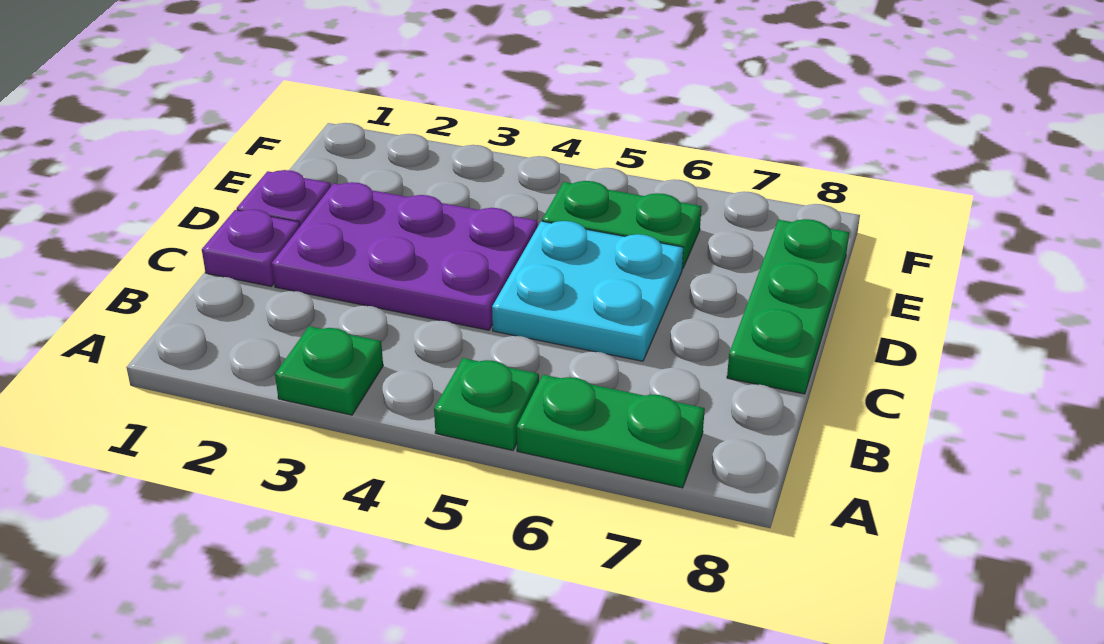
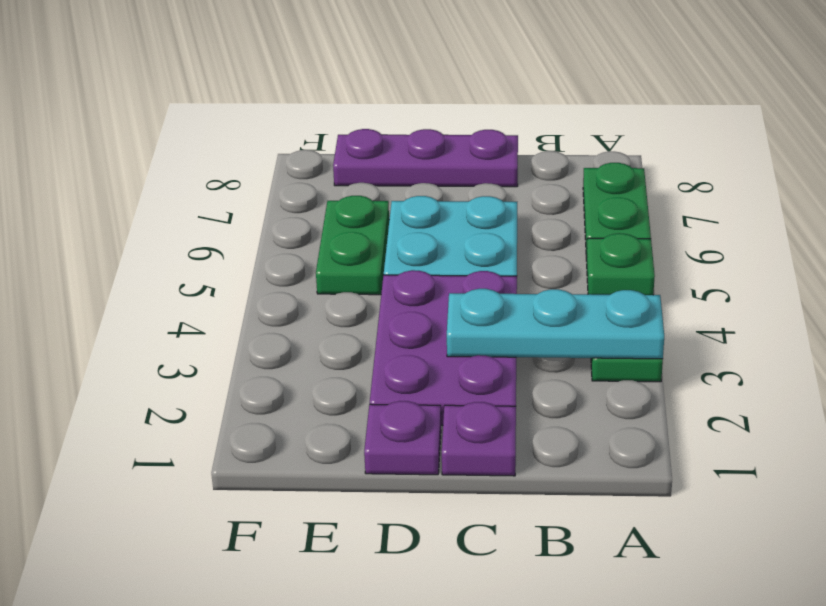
none -> cyan 1x3 plate [447,289,664,359]
green 1x3 plate [727,219,849,394] -> purple 1x3 plate [333,129,518,187]

